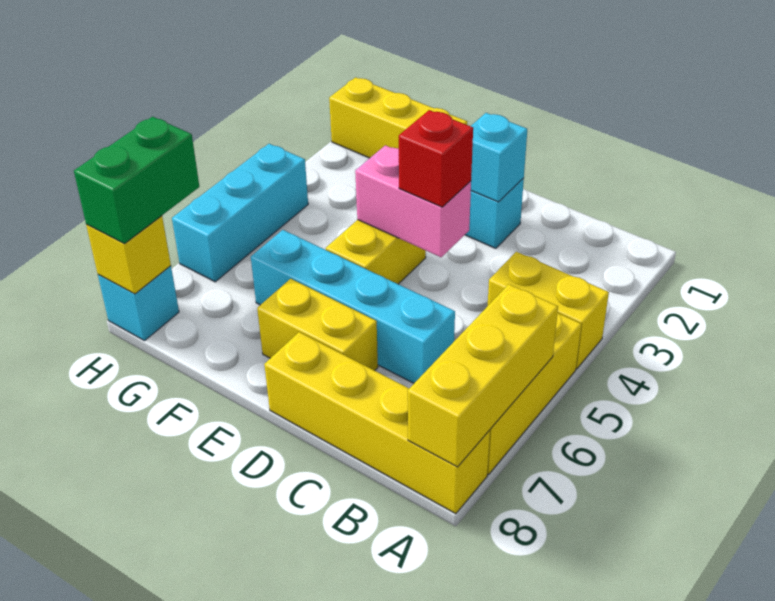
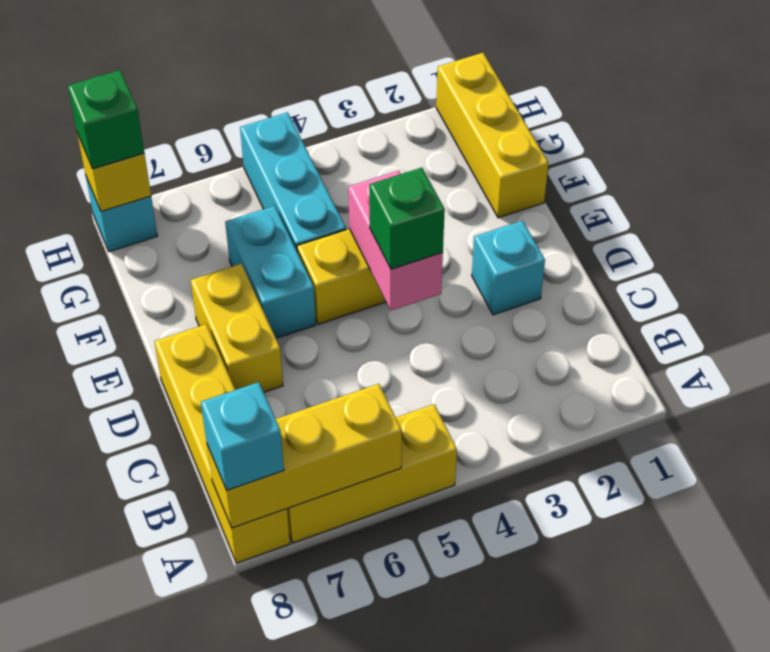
yellow 1x2 brick [488,252,609,369] -> none
cyan 1x4 brick [251,230,455,383] -> cyan 1x2 brick [225,206,316,338]
cyan 1x1 brick [471,113,527,202] -> cyan 1x1 brick moved to [201,382,284,490]
red 1x1 brick [399,110,473,207] -> green 1x1 brick [369,168,445,269]
cyan 1x3 brick [172,144,308,282] -> cyan 1x3 brick turned to [240,112,346,250]
green 1x2 brick [74,117,199,244] -> green 1x1 brick [68,70,144,169]

